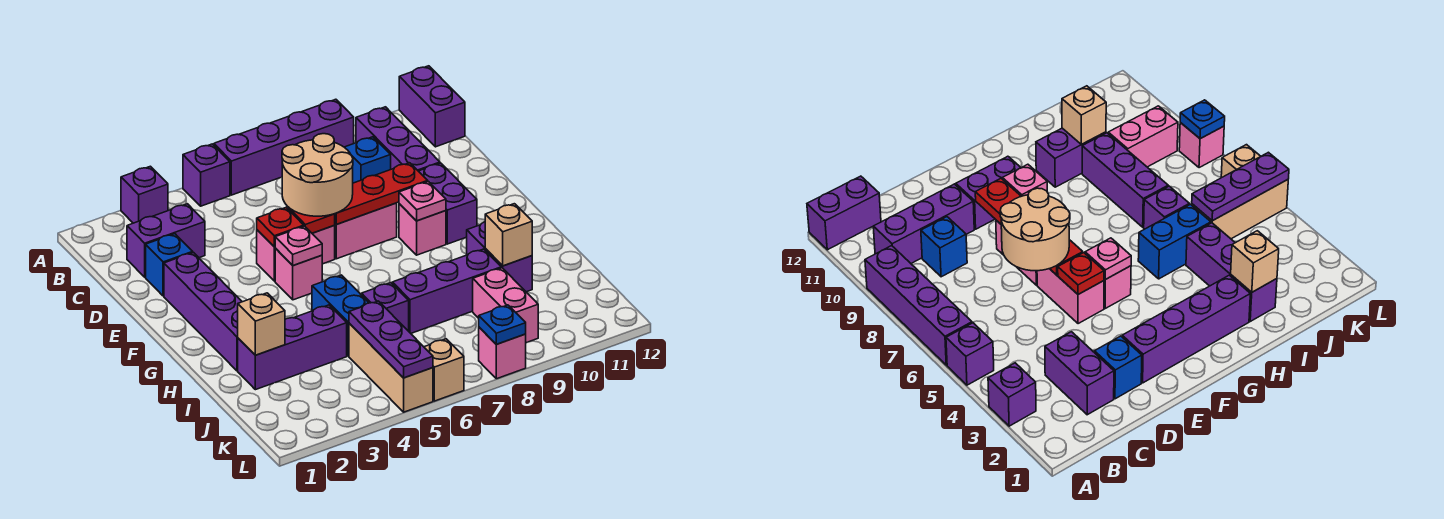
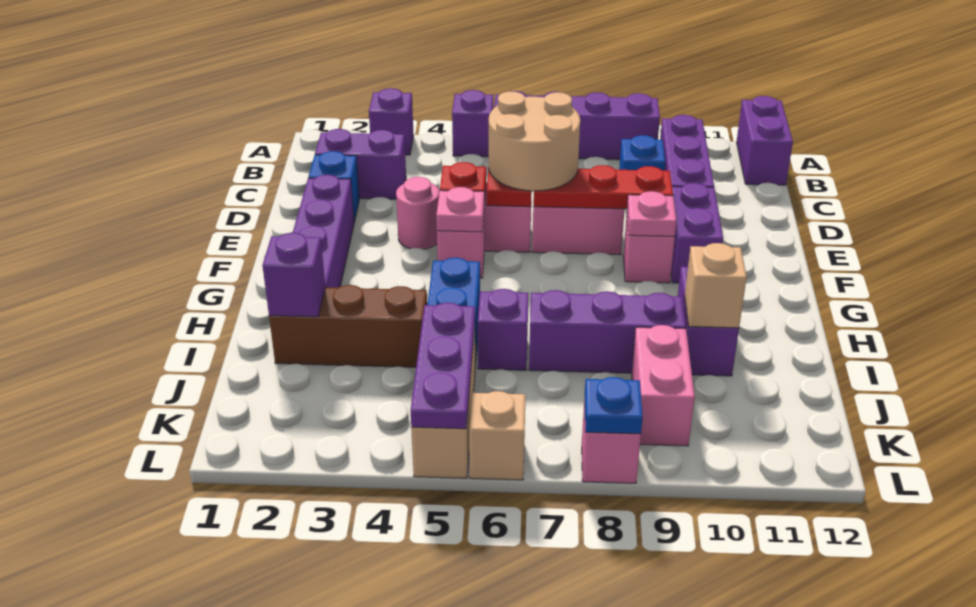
none -> pink 1x1 round brick [396,177,439,249]
purple 1x3 brick [238,305,347,390] -> brown 1x3 brick [269,285,427,367]
tan 1x1 brick [238,293,285,355] -> purple 1x1 brick [263,233,325,317]

